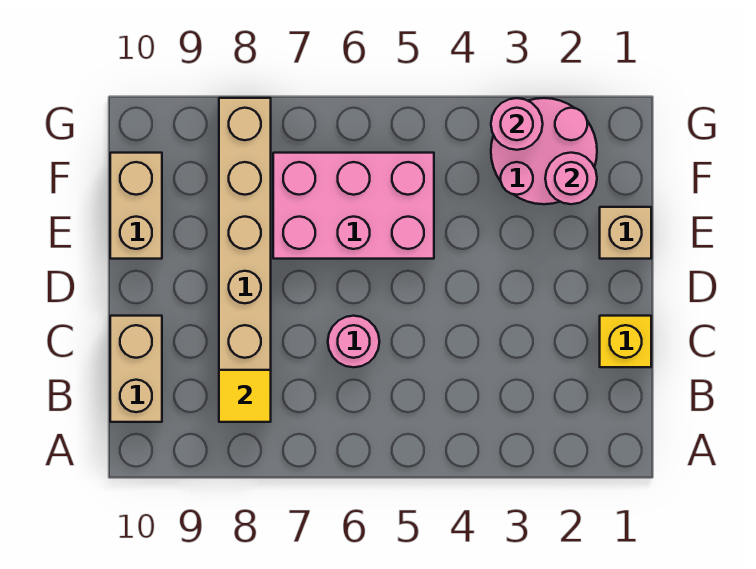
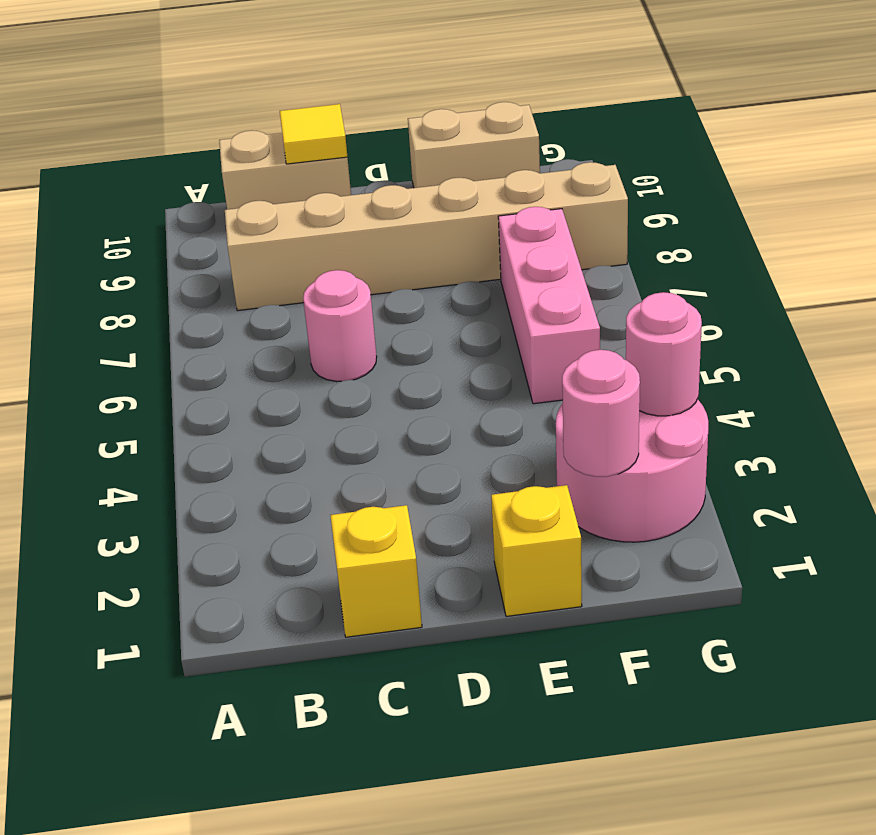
yellow 1x1 tile [219,370,271,422] -> yellow 1x1 tile moved to [280,104,347,164]
tan 1x1 brick [600,207,651,259] -> yellow 1x1 brick [491,485,582,616]
pink 2x3 brick [273,153,434,259] -> pink 1x3 brick [498,207,600,404]

